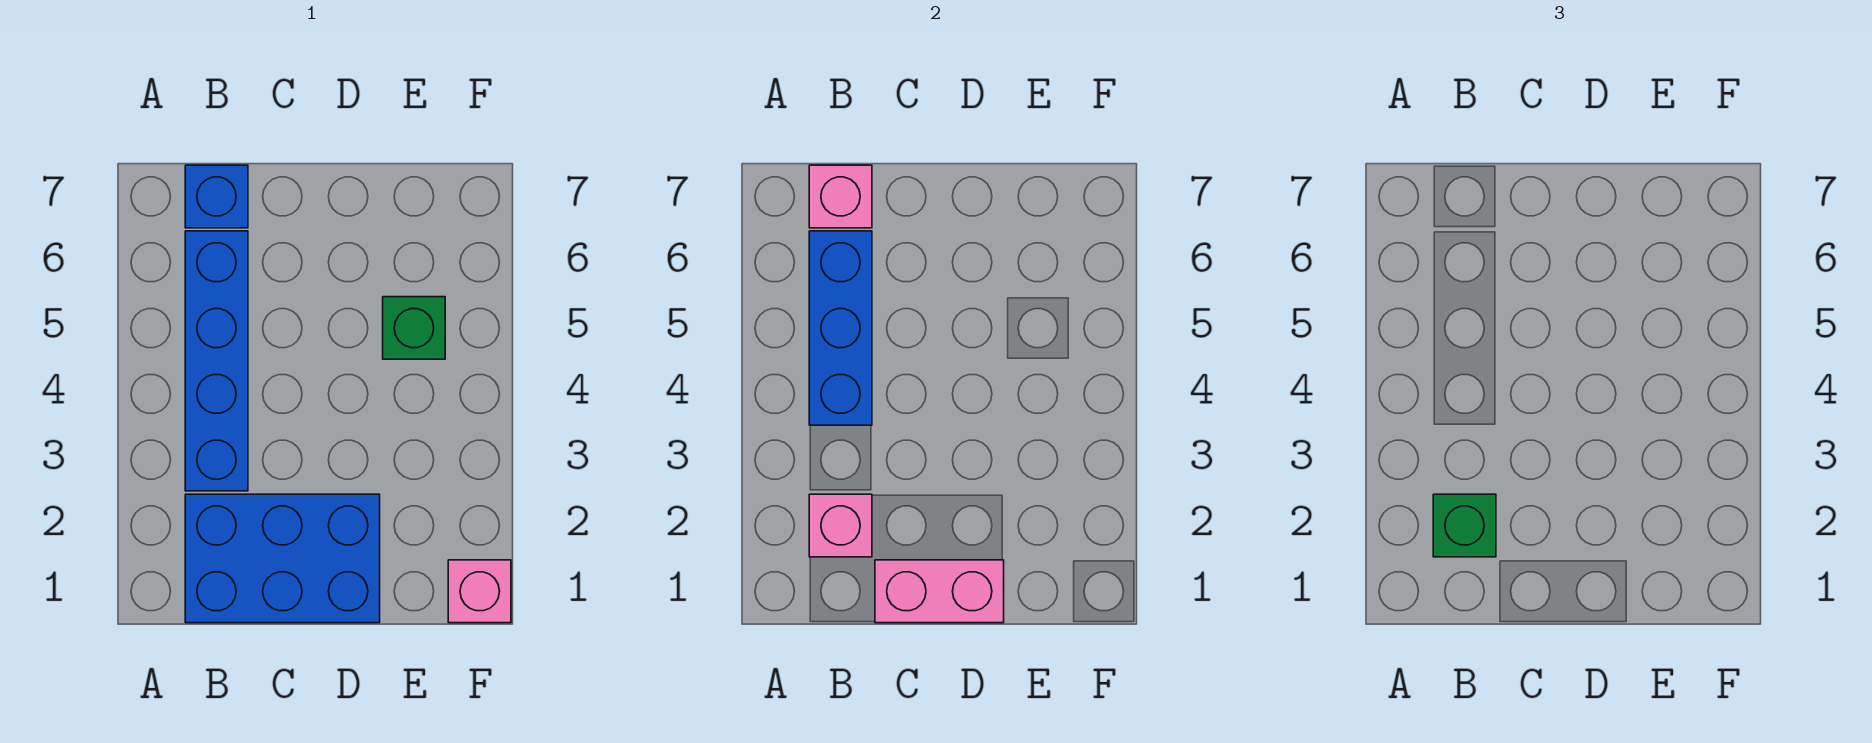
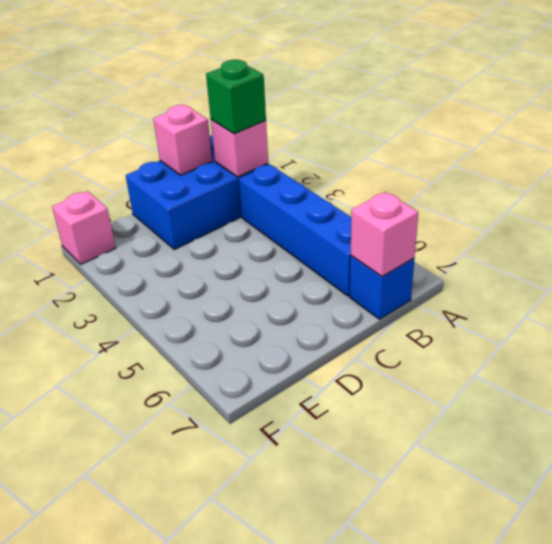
blue 1x3 brick [809,231,872,425] -> none
pink 1x2 brick [875,560,1004,623] -> pink 1x1 brick [154,105,212,175]
green 1x1 brick [383,297,445,359] -> none

